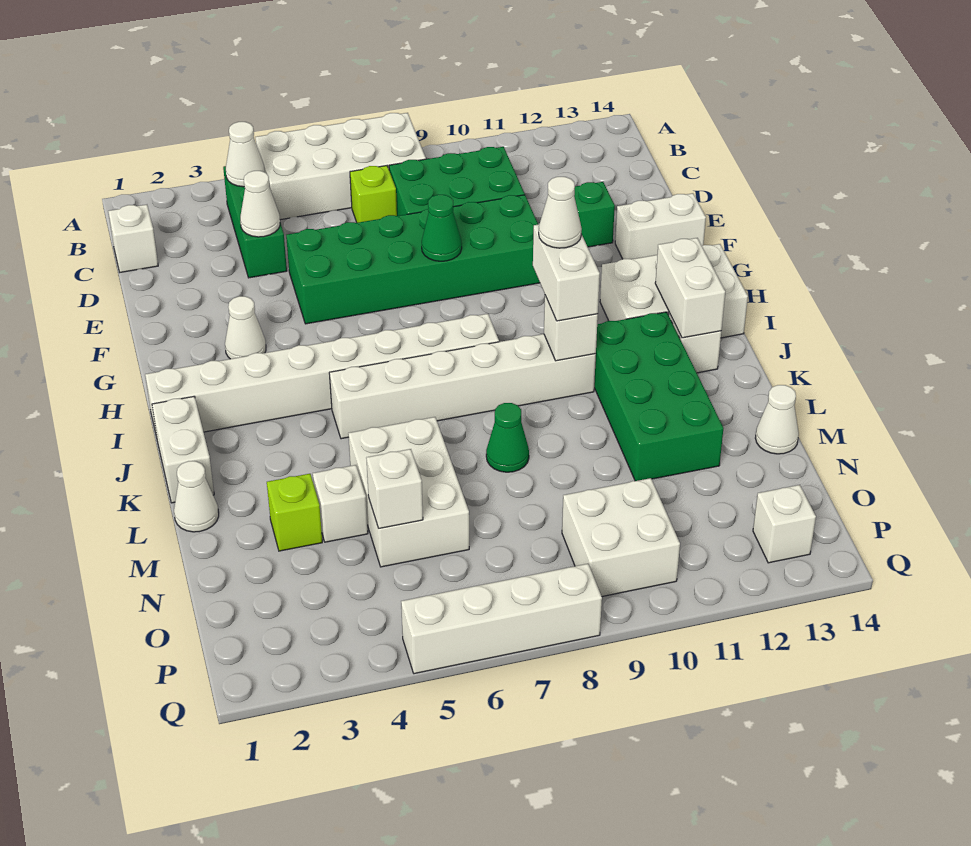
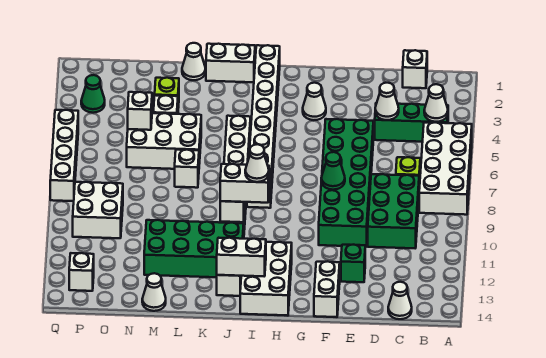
none -> white 1x1 cone [388,282,412,319]
none -> white 1x1 brick [175,150,199,188]
green 1x1 cone [486,403,529,472] -> green 1x1 cone moved to [81,75,105,113]

